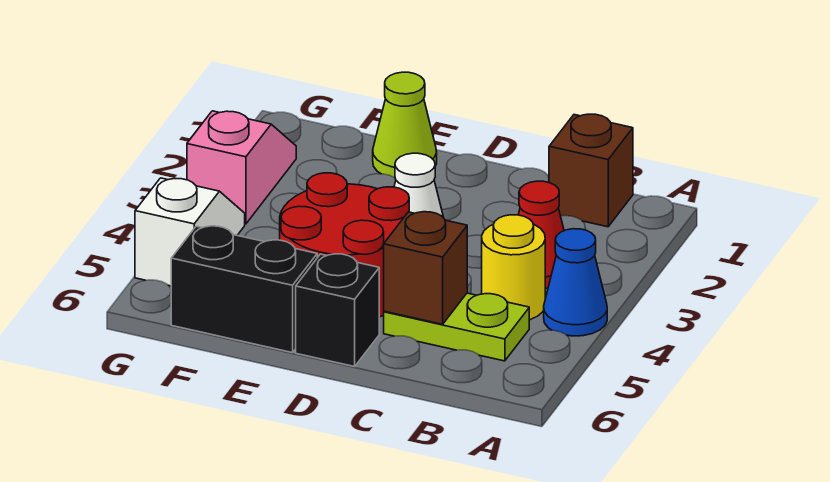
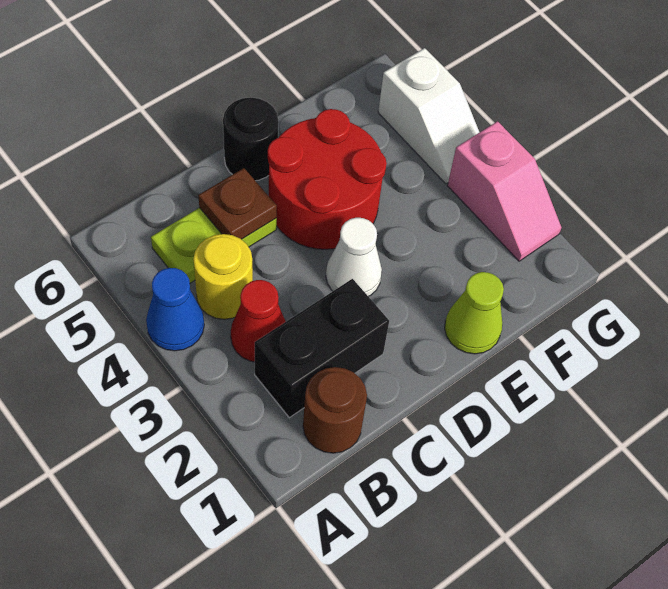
brown 1x1 brick [549,114,633,227] -> brown 1x1 round brick [303,367,367,453]
brown 1x1 brick [384,212,467,324] -> brown 1x1 plate [198,168,277,239]
black 1x1 brick [296,254,379,367] -> black 1x1 round brick [223,97,278,181]
black 1x2 brick [171,226,317,353] -> black 1x2 brick moved to [255,279,389,418]

